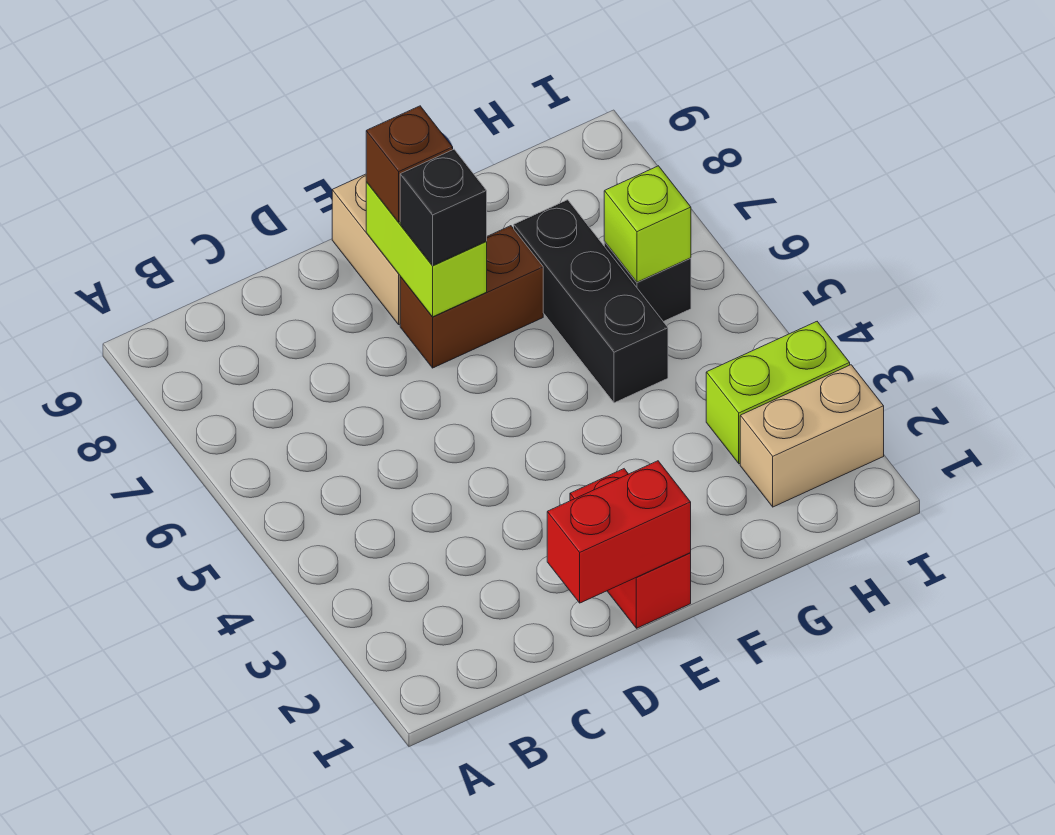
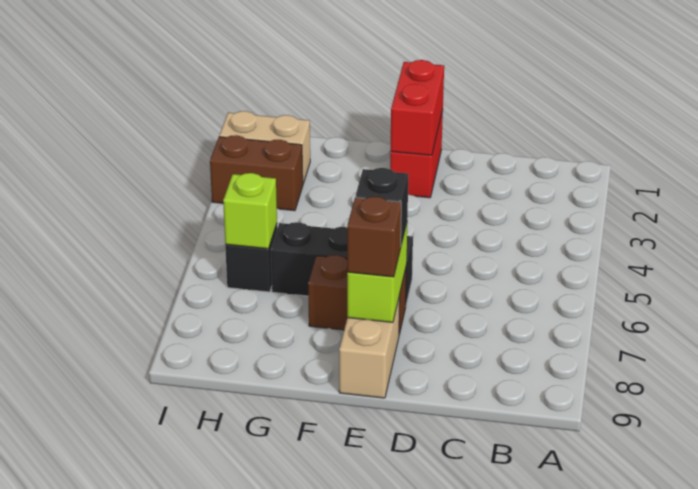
red 1x2 brick [547,461,691,603] -> red 1x2 brick turned to [391,60,444,155]
black 1x3 brick [514,200,668,403] -> black 1x3 brick turned to [271,222,413,304]
lime 1x2 brick [706,322,850,464] -> brown 1x2 brick [210,135,303,211]

